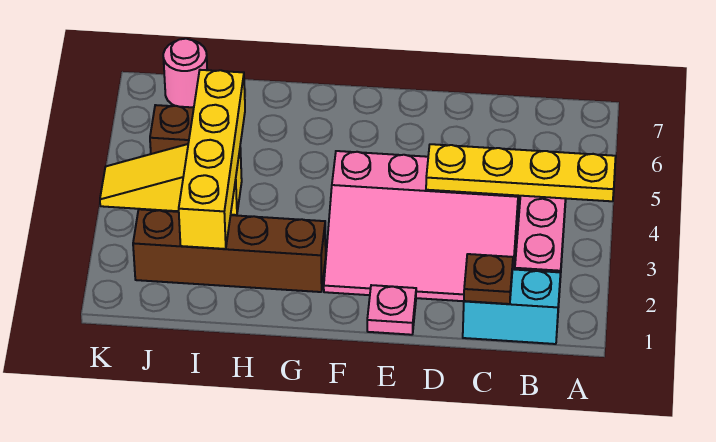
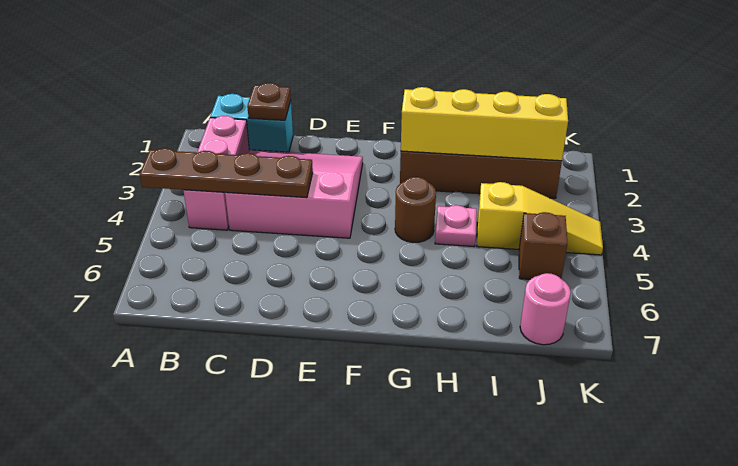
yellow 1x4 plate [426,144,616,201] -> brown 1x4 plate [140,148,313,198]
pink 3x4 slope [324,151,519,301] -> pink 3x3 slope [225,150,363,238]
pink 1x1 plate [367,285,416,335] -> pink 1x1 plate moved to [435,205,477,247]
none -> brown 1x1 round brick [395,177,436,243]
yellow 1x4 brick [179,70,245,249] -> yellow 1x4 brick turned to [401,87,568,161]

